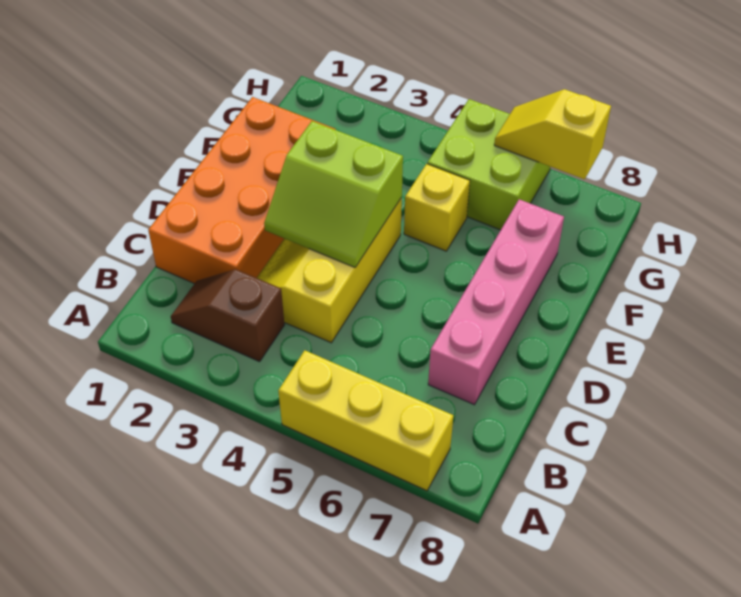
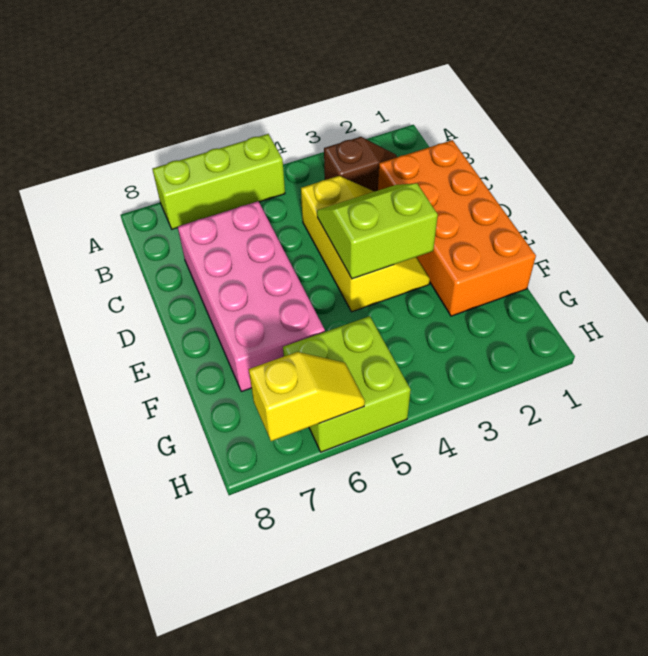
yellow 1x3 brick [278,350,453,491] -> lime 1x3 brick [152,134,285,229]
pink 1x4 brick [428,199,564,405] -> pink 2x4 brick [178,201,325,392]
yellow 1x1 brick [404,164,470,251] -> none

